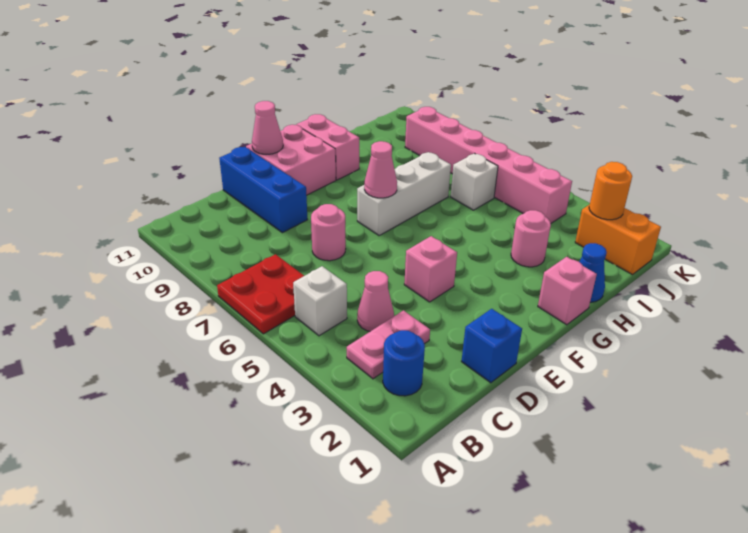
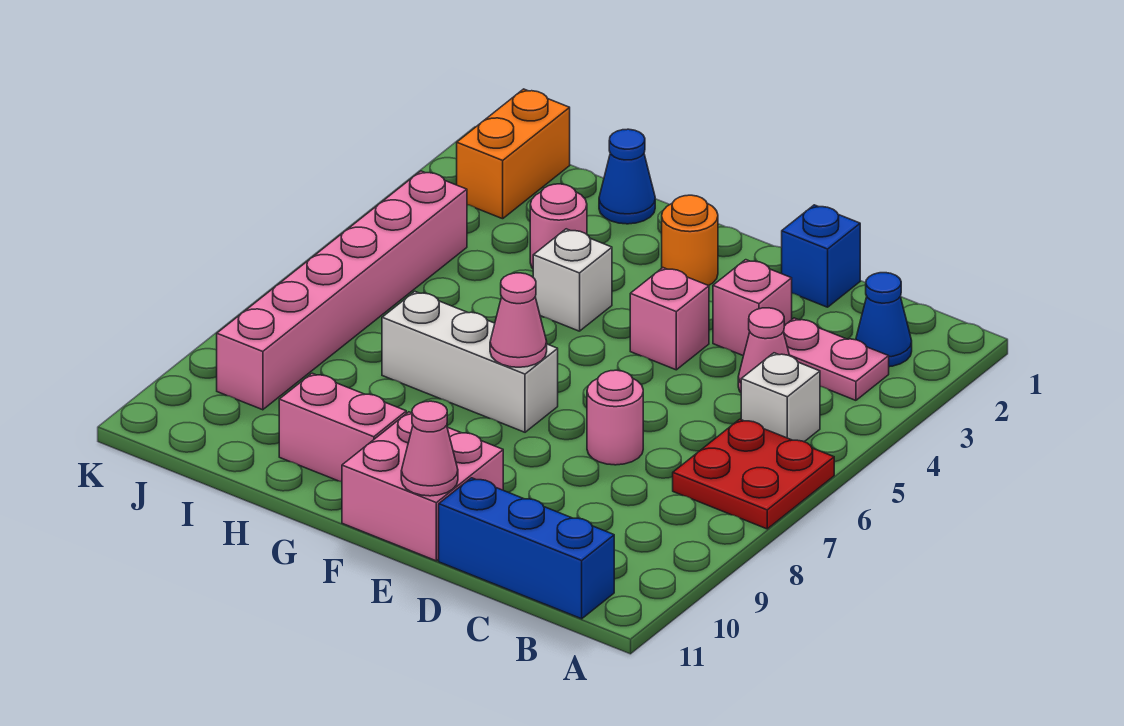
blue 1x1 round brick [383,330,425,396] -> blue 1x1 cone [856,273,912,367]
blue 1x3 brick [219,147,308,233] -> blue 1x3 brick turned to [439,478,614,619]
pink 1x1 brick [538,257,597,325] -> pink 1x1 brick moved to [713,260,792,356]
pink 1x2 brick [296,114,359,180] -> pink 1x2 brick turned to [279,373,406,482]
white 1x1 brick [451,153,498,210] -> white 1x1 brick moved to [533,229,612,331]
orange 1x1 round brick [589,162,632,220] -> orange 1x1 round brick moved to [662,195,718,286]

